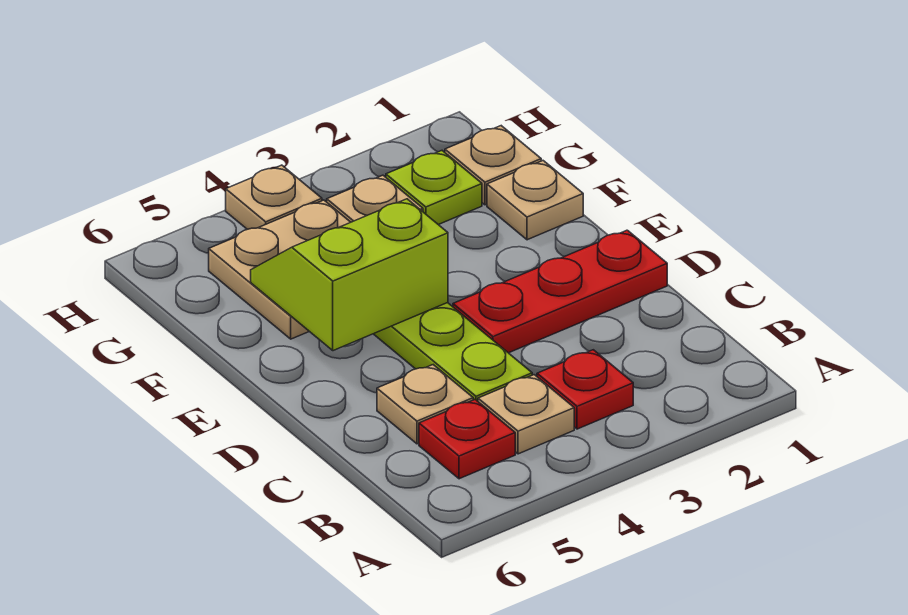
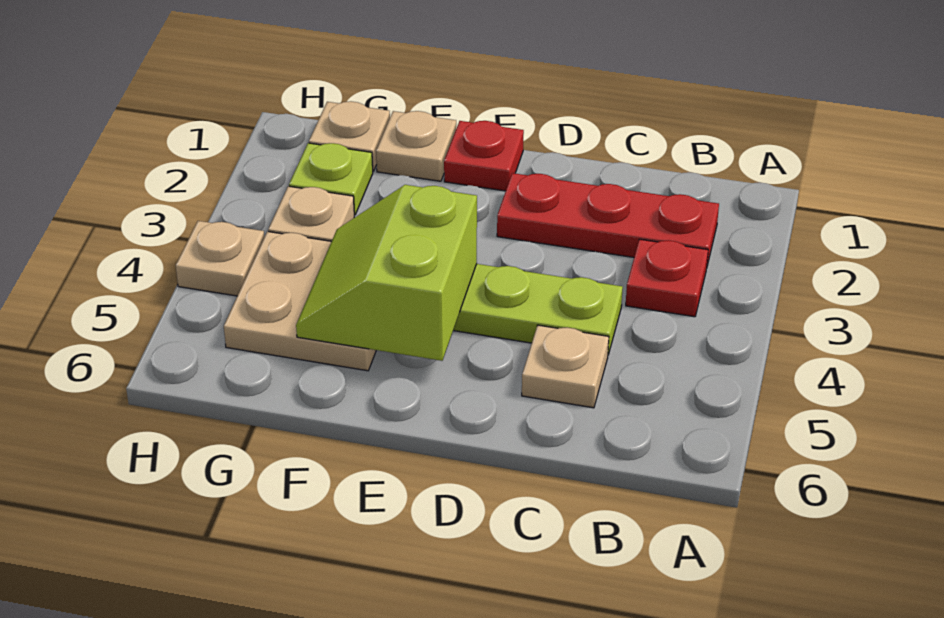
tan 1x1 plate [478,375,574,454] -> none
red 1x1 plate [419,400,515,479] -> red 1x1 plate moved to [444,121,524,191]
red 1x3 plate [453,230,667,353] -> red 1x3 plate turned to [497,173,719,266]

